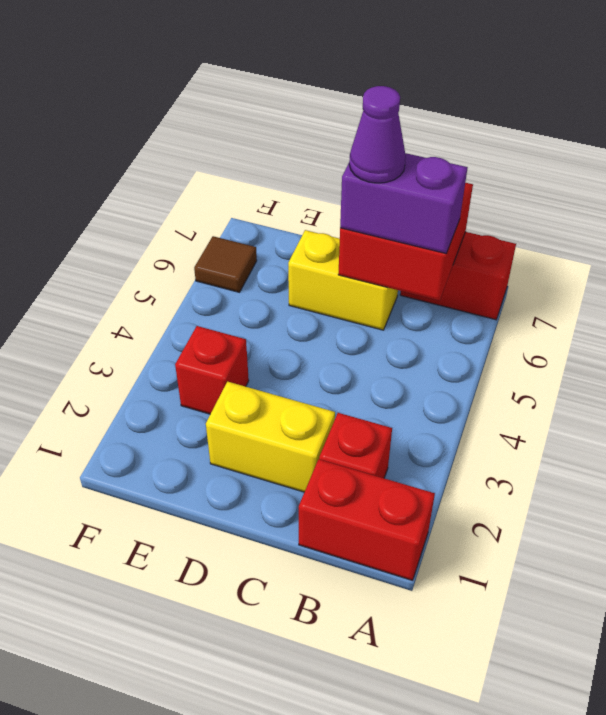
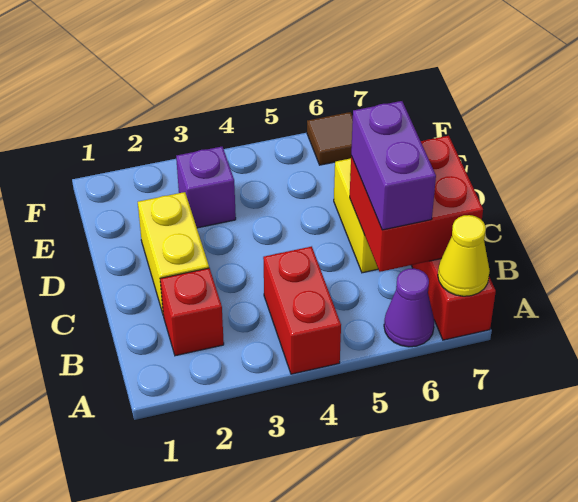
red 1x2 brick [299,459,435,580] -> red 1x2 brick moved to [263,246,341,374]
none -> yellow 1x1 cone [438,215,490,296]
purple 1x1 cone [349,86,406,183] -> purple 1x1 cone moved to [384,268,434,347]
red 1x1 brick [175,326,249,414] -> purple 1x1 brick [176,147,236,228]

